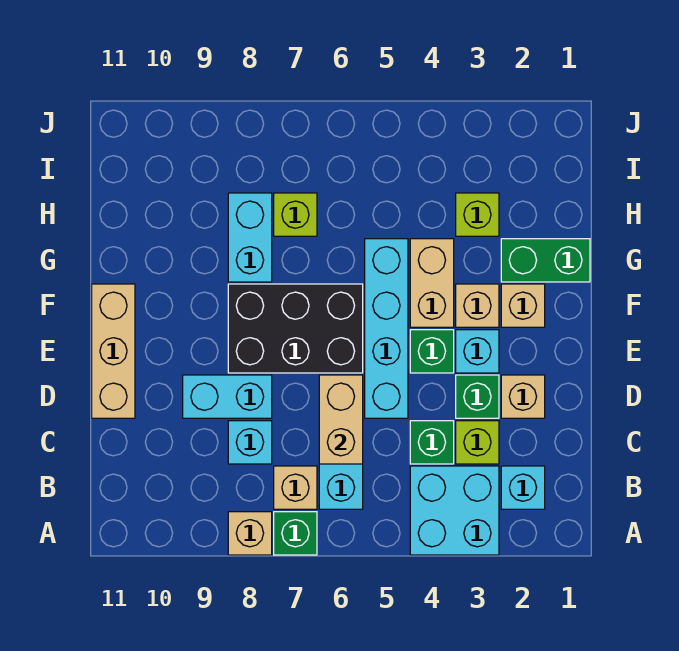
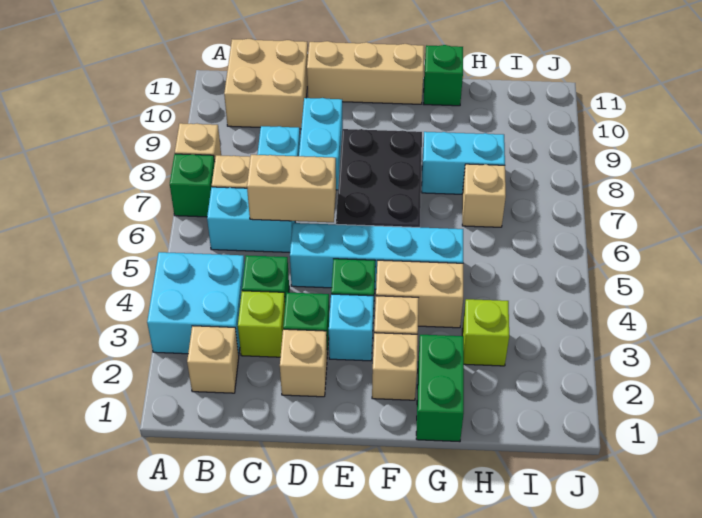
cyan 1x1 brick [501,466,545,509] -> tan 1x1 brick [187,326,239,393]
none -> tan 2x2 brick [224,39,308,129]
none -> green 1x1 brick [424,45,463,106]
lime 1x1 brick [274,193,317,236] -> tan 1x1 brick [462,164,506,227]

